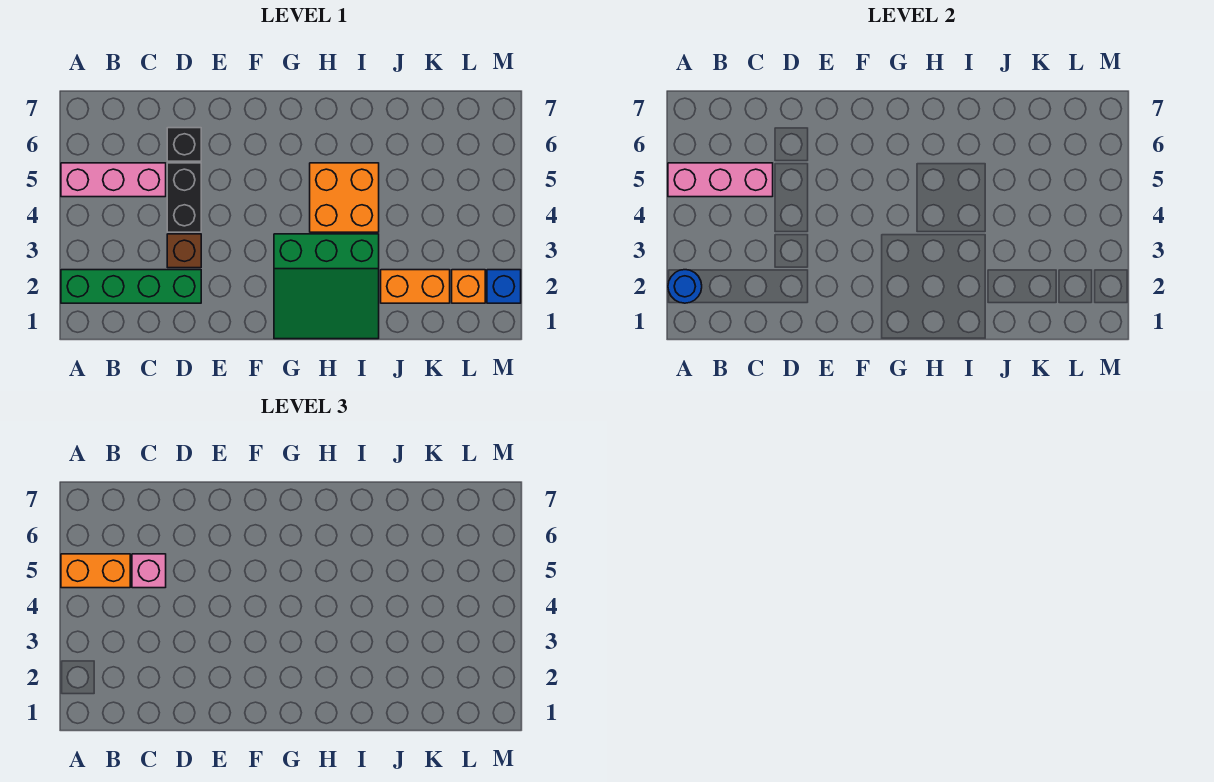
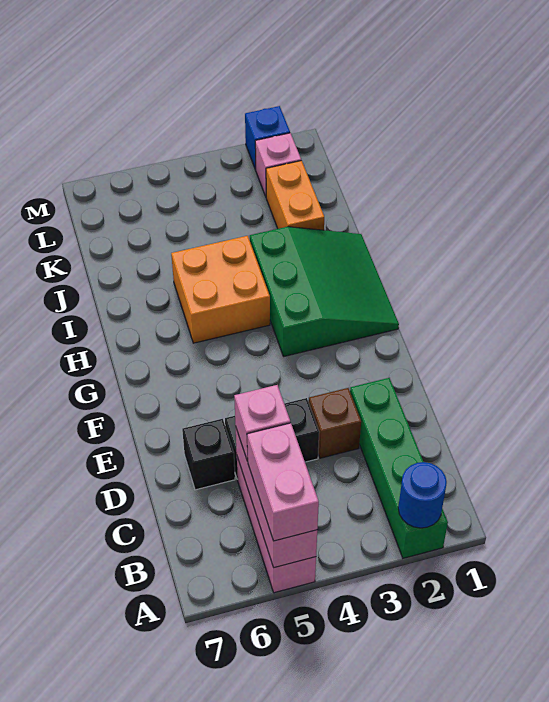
orange 1x2 brick [61,554,130,588] -> pink 1x2 brick [247,423,319,541]
orange 1x1 brick [452,270,485,303] -> pink 1x1 brick [255,133,301,196]

